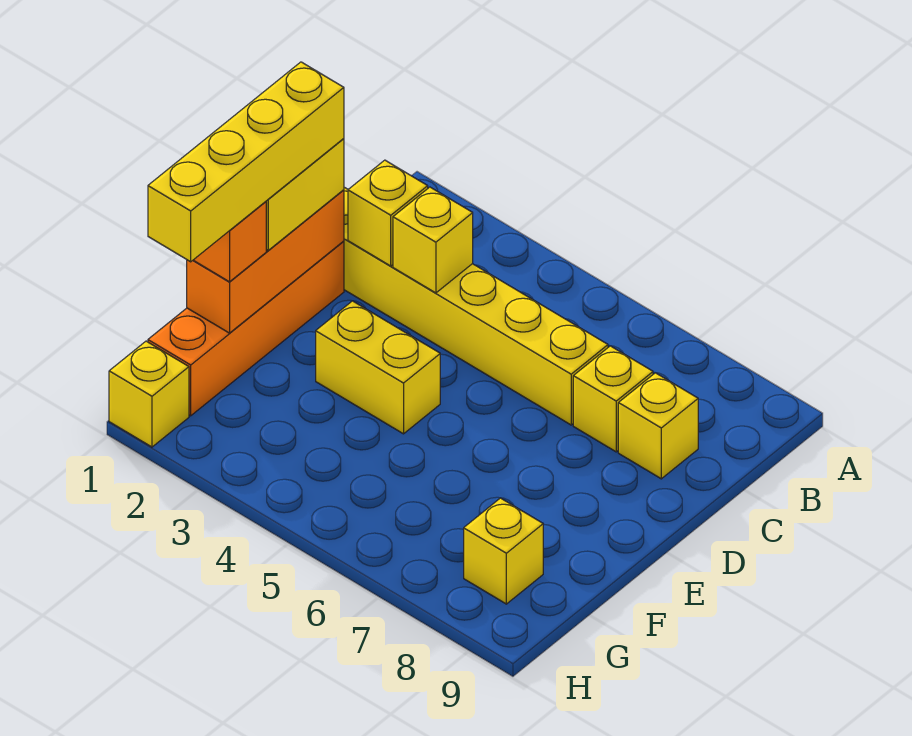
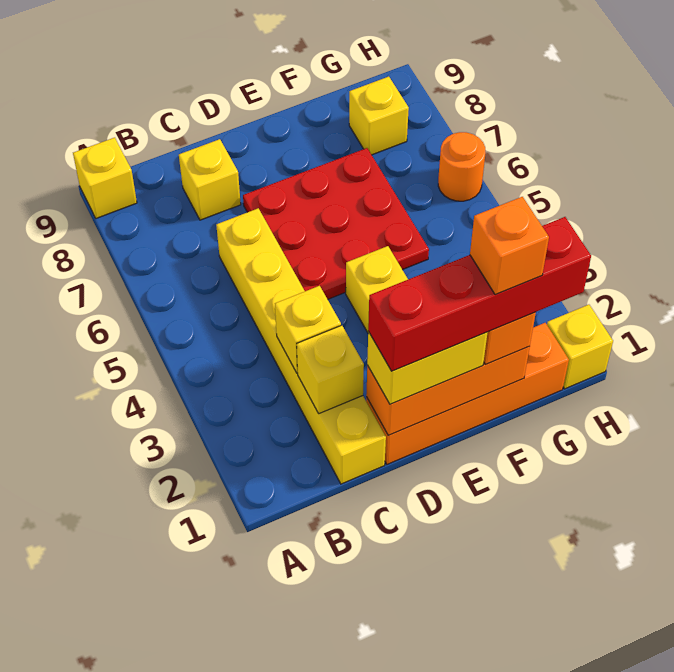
yellow 1x1 brick [573,346,653,452] -> yellow 1x1 brick moved to [73,138,137,218]
yellow 1x4 brick [148,62,344,262] -> red 1x4 brick [368,217,591,371]
none -> red 3x3 plate [243,148,429,299]
none -> orange 1x1 brick [470,197,549,295]
none -> orange 1x1 round brick [438,132,485,201]

